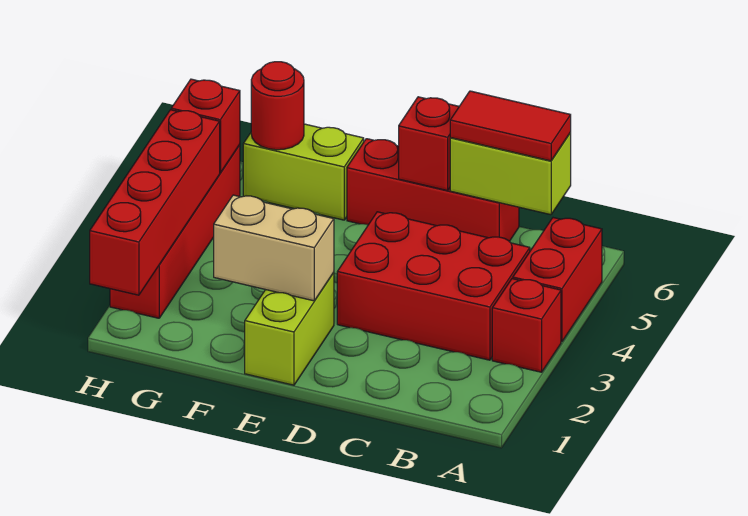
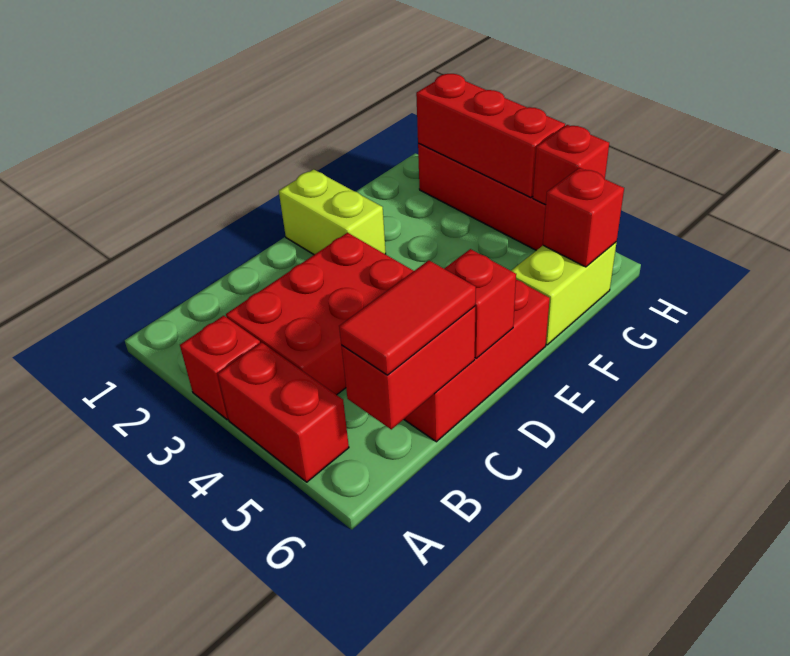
lime 1x2 brick [450,133,571,215] -> red 1x2 brick [341,306,475,429]
tan 1x2 brick [214,195,334,301] -> none
red 1x1 round brick [251,62,304,150] -> red 1x1 brick [543,168,624,267]
red 1x4 brick [90,110,220,295] -> red 1x3 brick [416,74,565,198]

